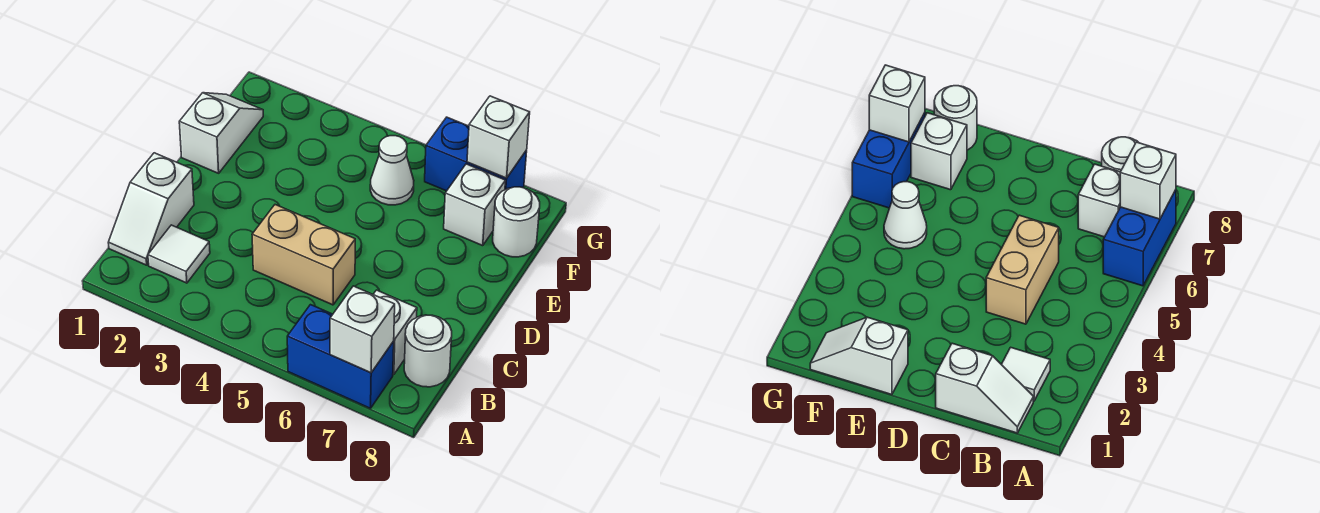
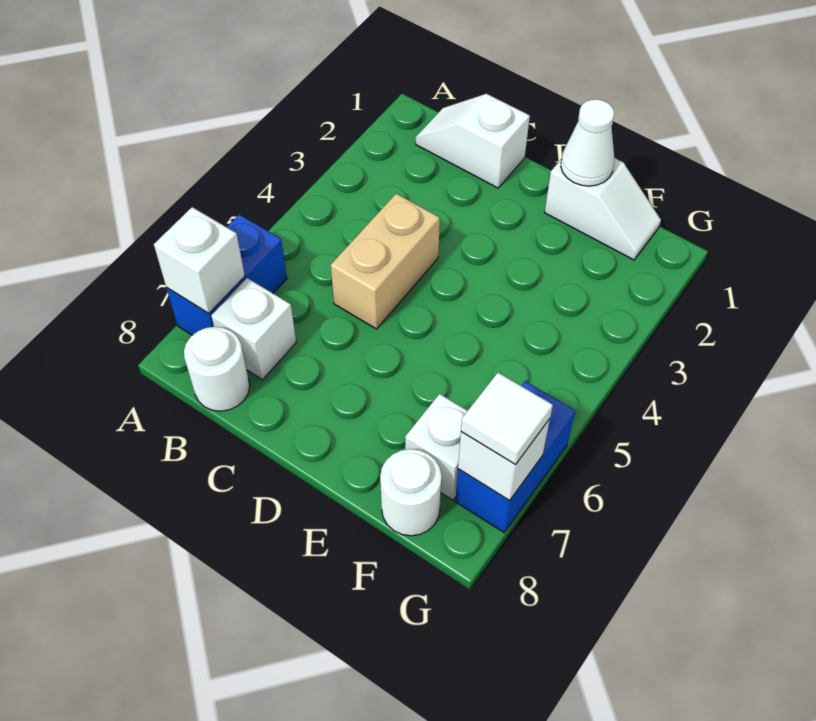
white 1x1 tile [148,225,210,283] -> white 1x1 tile moved to [461,373,553,464]
white 1x1 cone [370,136,414,205] -> white 1x1 cone moved to [561,99,614,186]

